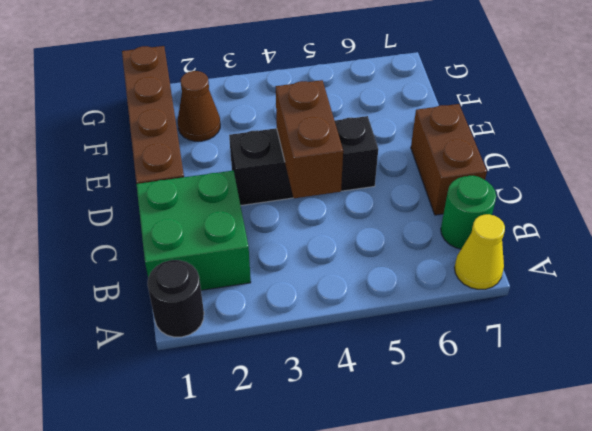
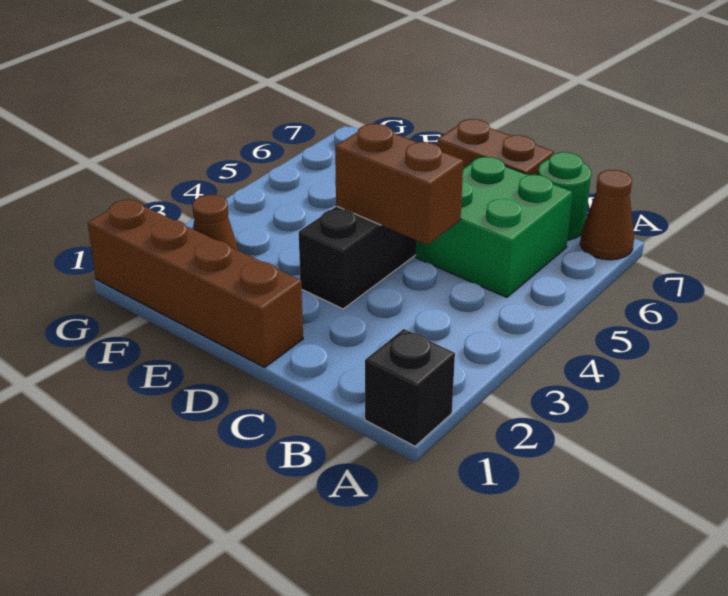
black 1x1 round brick [147,260,204,337] -> black 1x1 brick [365,329,455,446]
yellow 1x1 cone [454,214,505,289] -> brown 1x1 cone [580,170,634,260]
green 2x2 brick [136,171,251,290] -> green 2x2 brick moved to [416,157,572,297]

